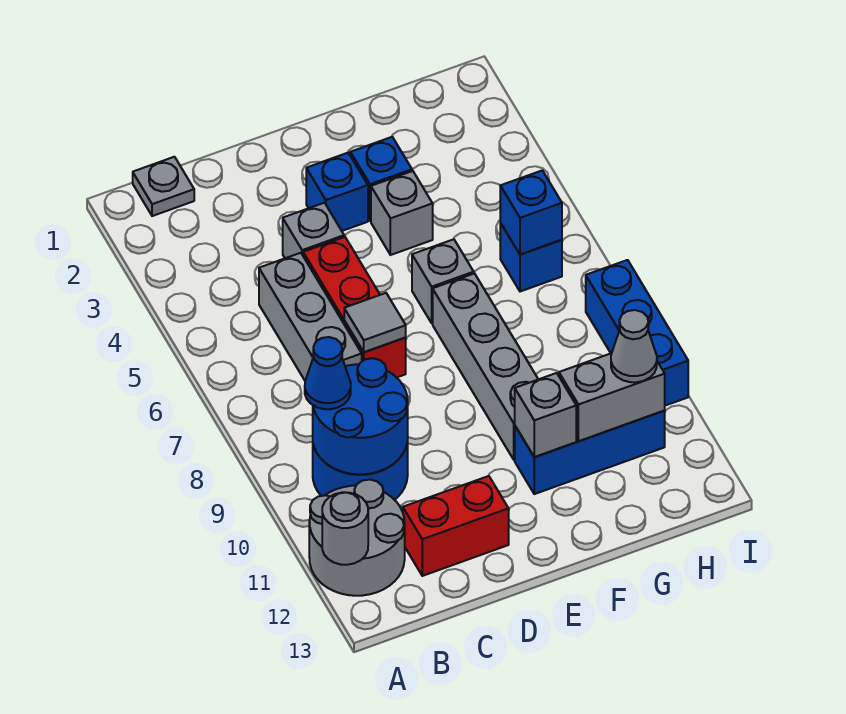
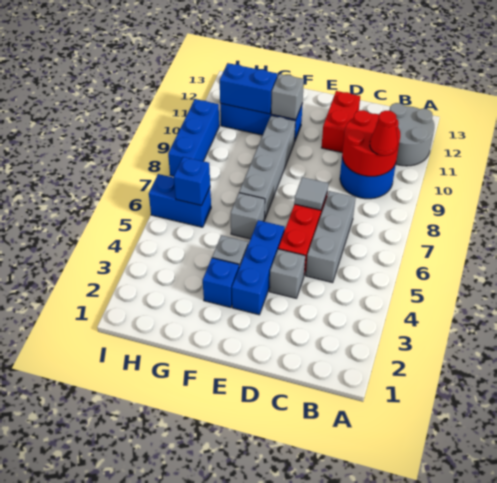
grey 1x1 round brick [322,492,368,565] -> none
grey 1x1 plate [133,157,194,216] -> none
blue 2x2 round brick [313,358,408,474] -> red 2x2 round brick [342,110,400,176]
blue 1x1 cone [305,337,351,409] -> red 1x1 cone [370,110,398,156]
red 1x2 brick [403,476,509,576] -> red 1x2 brick turned to [321,91,360,152]
blue 1x1 brick [306,153,368,231] -> blue 1x3 brick [232,220,285,315]
grey 1x2 brick [559,353,665,441] -> blue 1x2 brick [220,63,278,114]
blue 1x1 brick [500,223,562,292] -> blue 1x2 brick [149,174,211,227]
grey 1x1 cone [611,310,657,382] -> none

